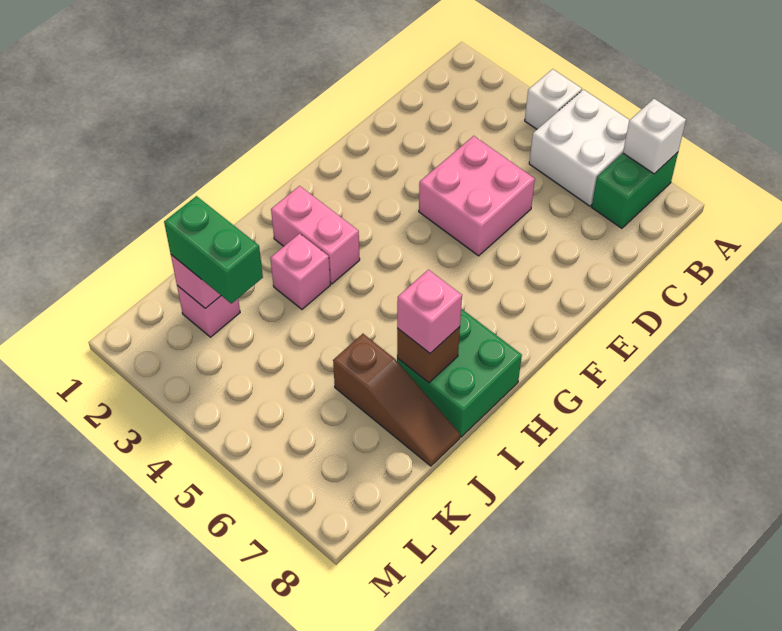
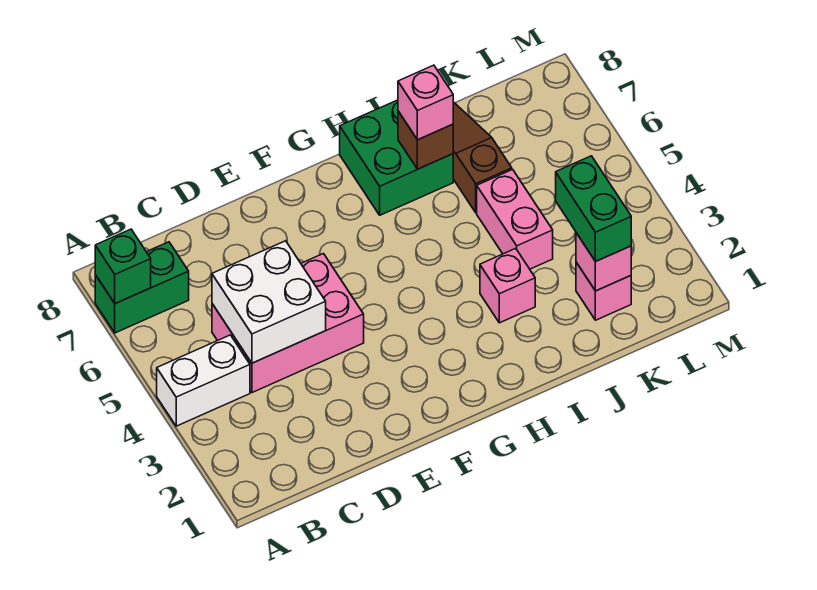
white 1x1 brick [525,69,582,129] -> white 1x2 brick [157,335,250,426]
white 2x2 brick [529,90,629,206] -> white 2x2 brick moved to [212,241,326,363]
white 1x1 brick [623,99,686,174] -> green 1x1 brick [95,229,151,304]
pink 2x2 brick [419,136,535,256] -> pink 2x3 brick [212,254,364,393]
pink 1x2 brick [271,186,360,284] -> pink 1x2 brick moved to [477,169,553,269]

